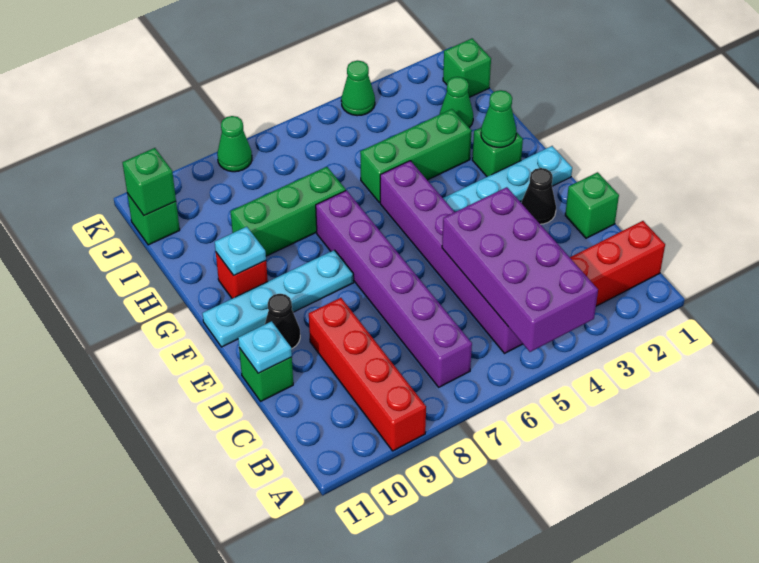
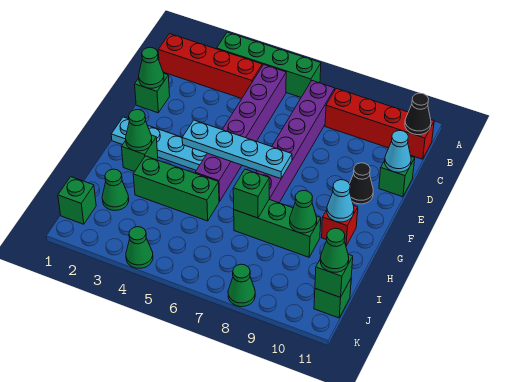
none -> green 1x4 brick [217,32,321,97]
purple 2x4 brick [442,187,598,352] -> none
red 1x4 brick [309,298,426,451] -> red 1x4 brick turned to [325,89,434,159]
none -> green 1x1 cone [139,47,164,88]
cyan 1x1 plate [238,321,292,373] -> cyan 1x1 cone [385,131,411,172]
black 1x1 cone [522,168,556,224] -> black 1x1 cone moved to [405,93,431,135]
cyan 1x4 plate [202,250,354,347] -> cyan 1x4 plate moved to [182,120,292,179]
cyan 1x1 plate [215,227,266,275] -> cyan 1x1 cone [327,180,354,222]
none -> green 1x1 brick [233,169,270,218]
none -> green 1x1 cone [290,191,317,233]
none -> green 1x1 cone [320,228,349,272]

